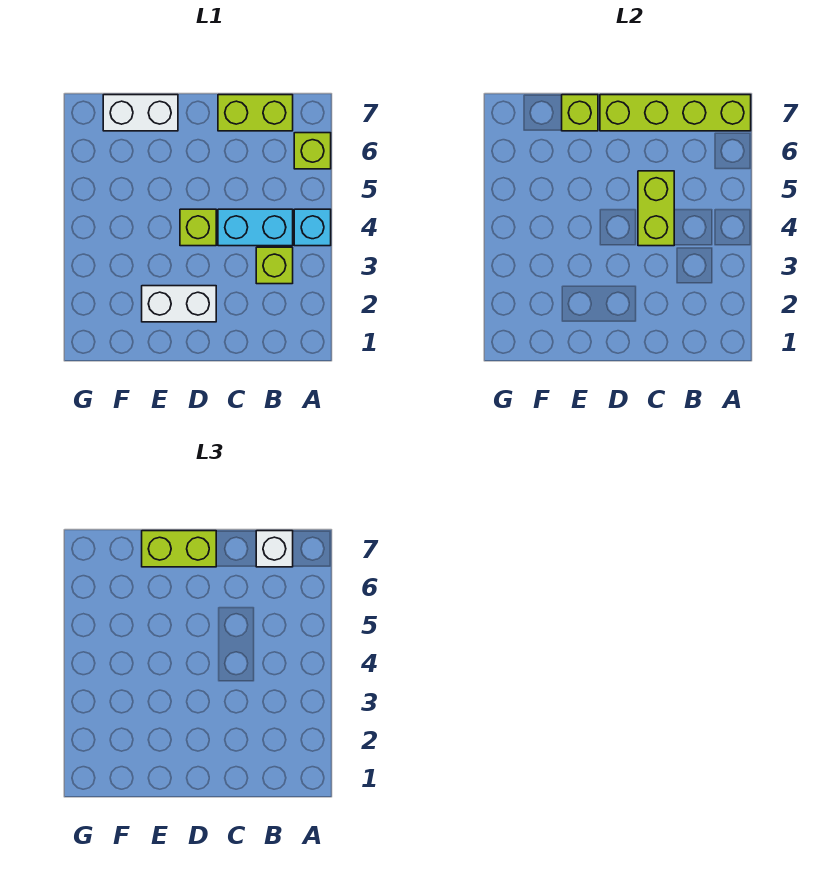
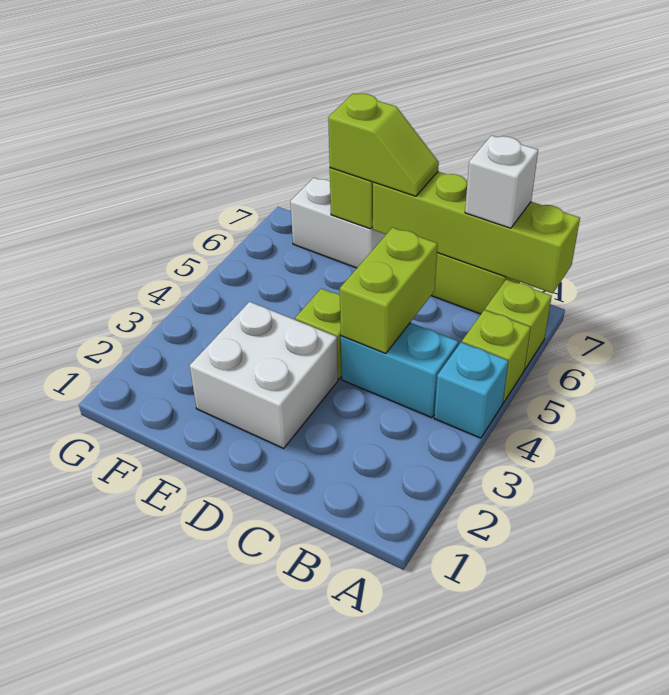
lime 1x1 brick [256,247,293,284] -> lime 1x1 brick moved to [462,310,531,403]
white 1x2 brick [142,286,216,322] -> white 2x2 brick [190,302,338,448]
lime 1x2 brick [142,531,216,567] -> lime 1x2 slope [328,93,439,196]

